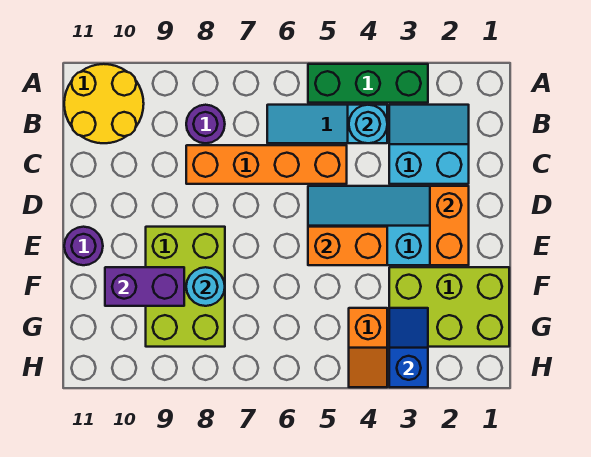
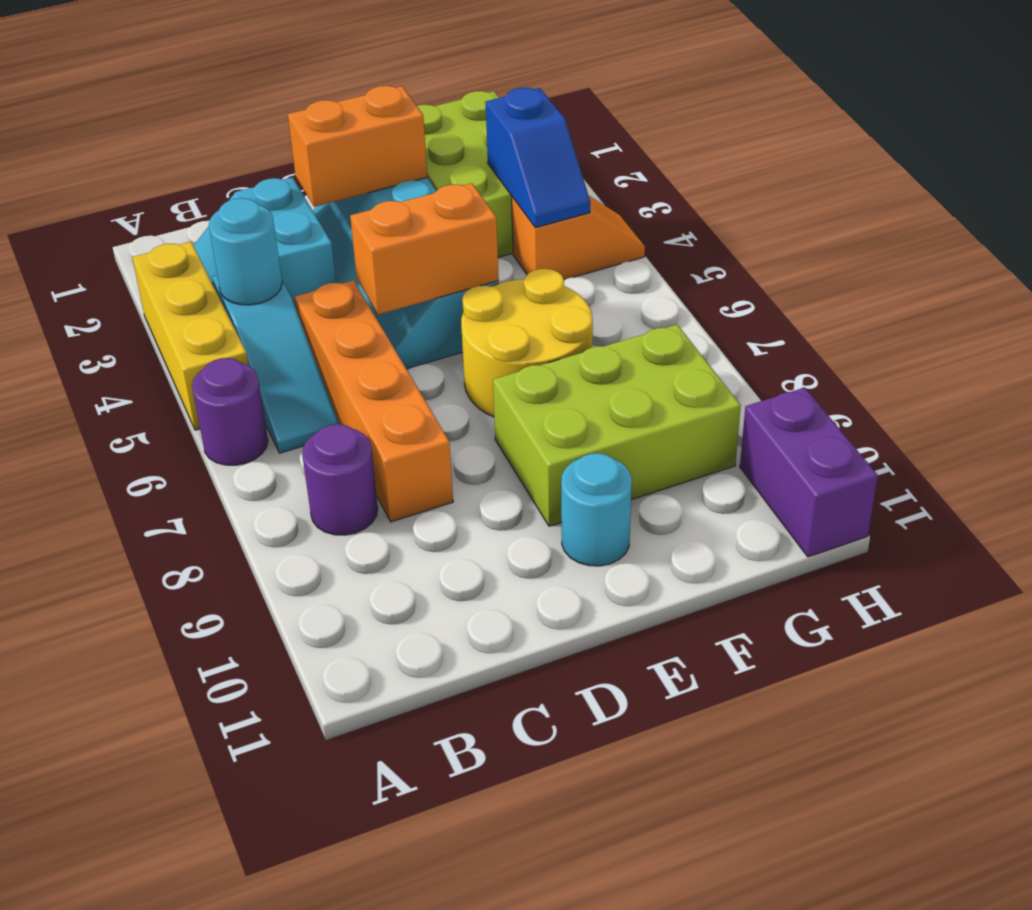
green 1x3 brick [308,64,428,103] -> yellow 1x3 brick [132,242,249,430]
yellow 2x2 round brick [64,64,144,143] -> yellow 2x2 round brick moved to [461,269,593,417]
orange 1x2 brick [308,227,387,265] -> orange 1x2 brick turned to [350,183,499,315]
purple 1x1 round brick [64,227,103,265] -> purple 1x1 round brick moved to [192,358,268,465]
cyan 1x1 round brick [186,267,225,306] -> cyan 1x1 round brick moved to [561,453,632,566]
purple 1x2 brick [105,267,184,306] -> purple 1x2 brick moved to [740,388,878,557]
blue 1x2 slope [389,308,428,387] -> blue 1x2 slope turned to [485,88,590,228]

